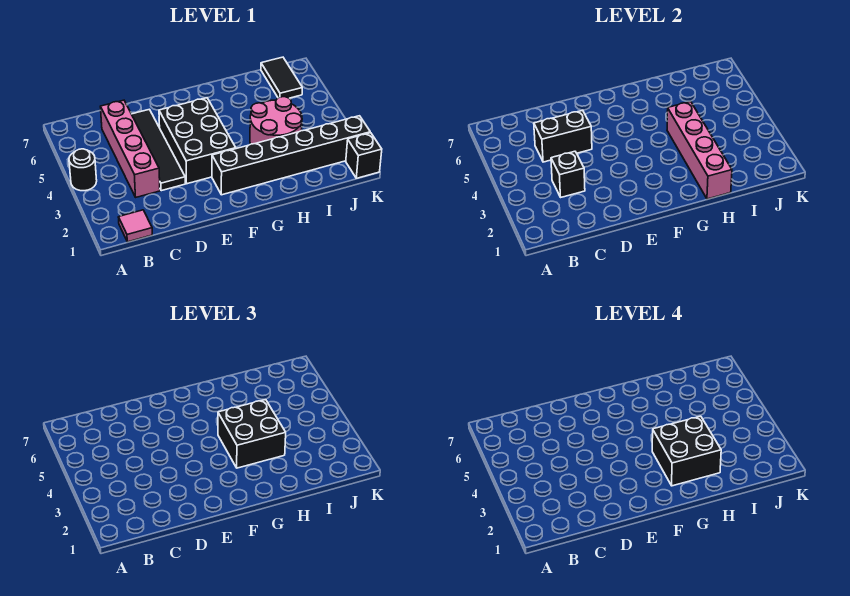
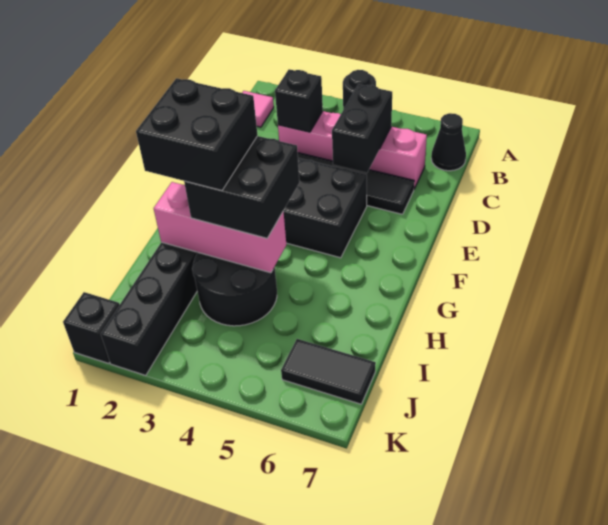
none -> black 1x1 cone [431,113,466,171]
pink 1x4 brick [667,102,732,199] -> pink 1x3 brick [154,182,286,273]
pink 2x2 round brick [250,97,302,144] -> black 2x2 round brick [192,253,277,326]

